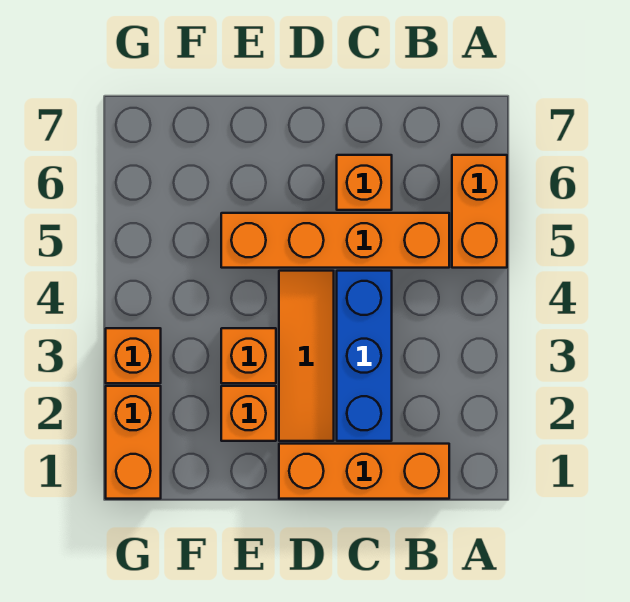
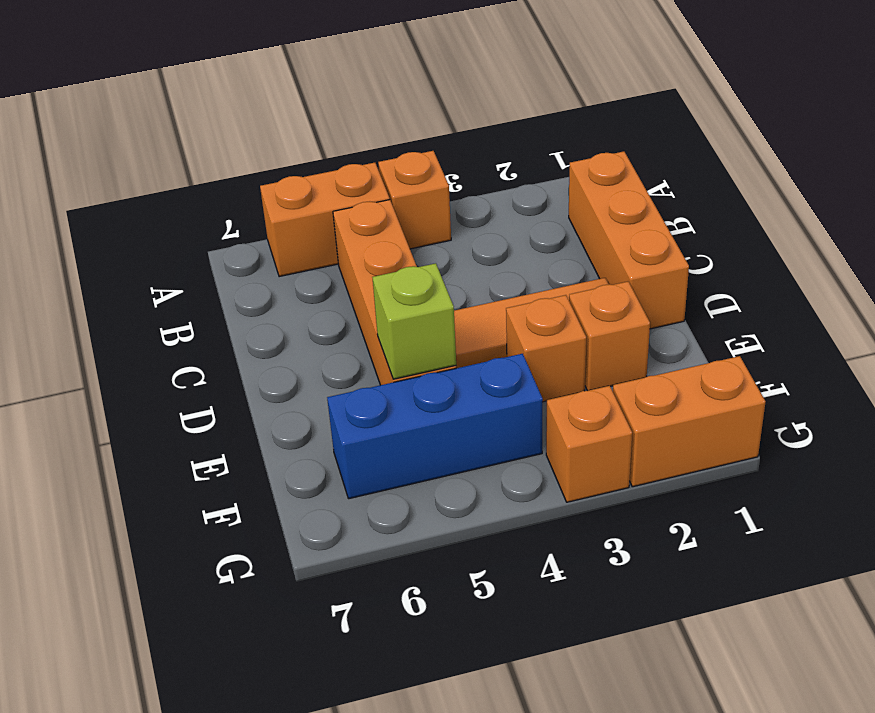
blue 1x3 brick [337,271,392,441] -> blue 1x3 brick moved to [327,354,543,499]
orange 1x1 brick [337,155,392,210] -> orange 1x1 brick moved to [378,151,451,249]
none -> lime 1x1 brick [372,263,456,379]

